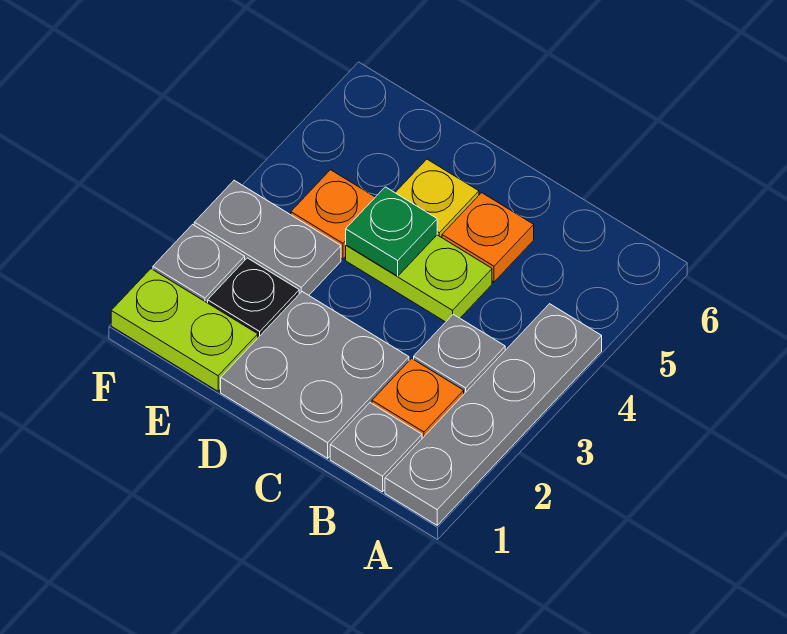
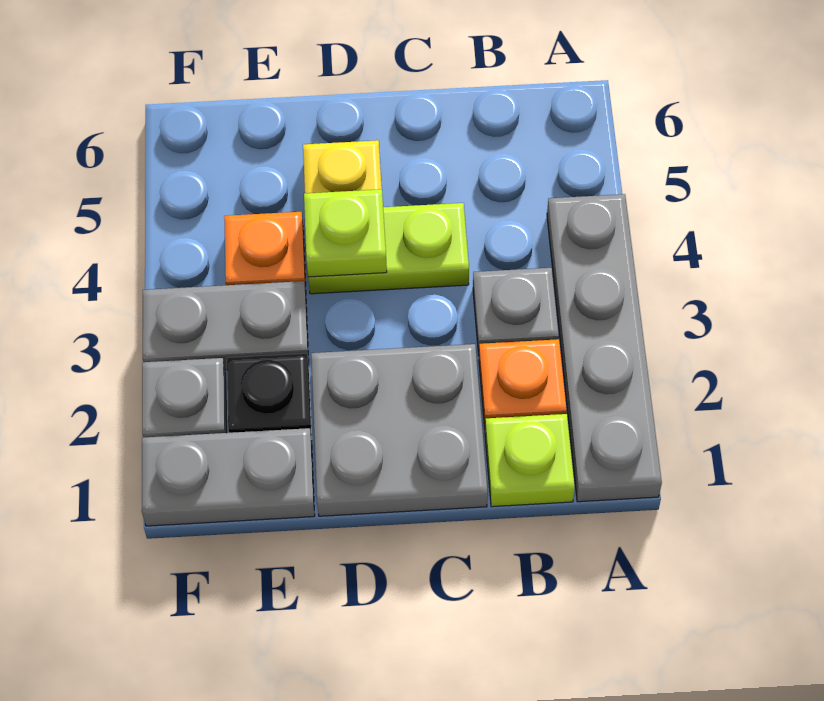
grey 1x1 plate [330,403,422,492] -> lime 1x1 plate [485,414,575,507]
orange 1x1 plate [442,193,534,282] -> none
green 1x1 plate [346,187,437,276] -> lime 1x1 plate [304,189,387,277]
lime 1x2 plate [111,269,258,391] -> grey 1x2 plate [142,428,315,526]

